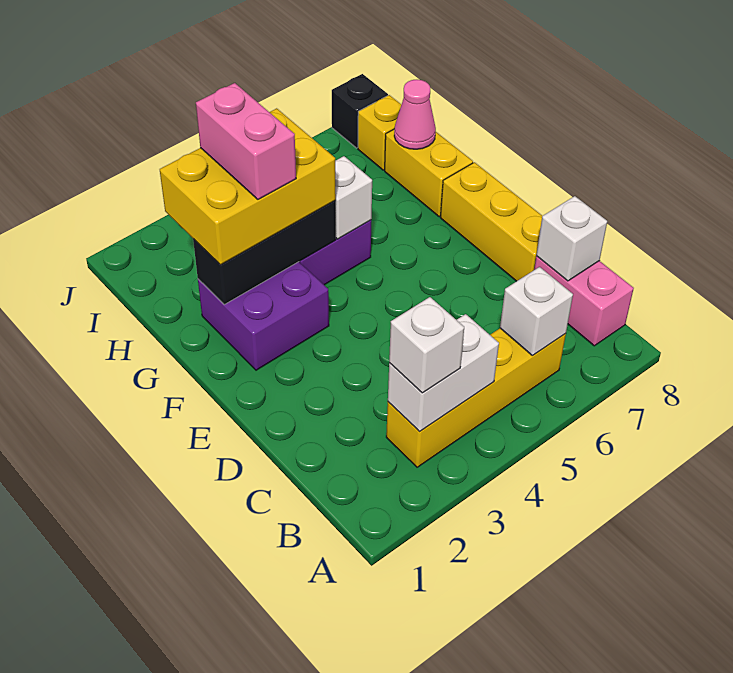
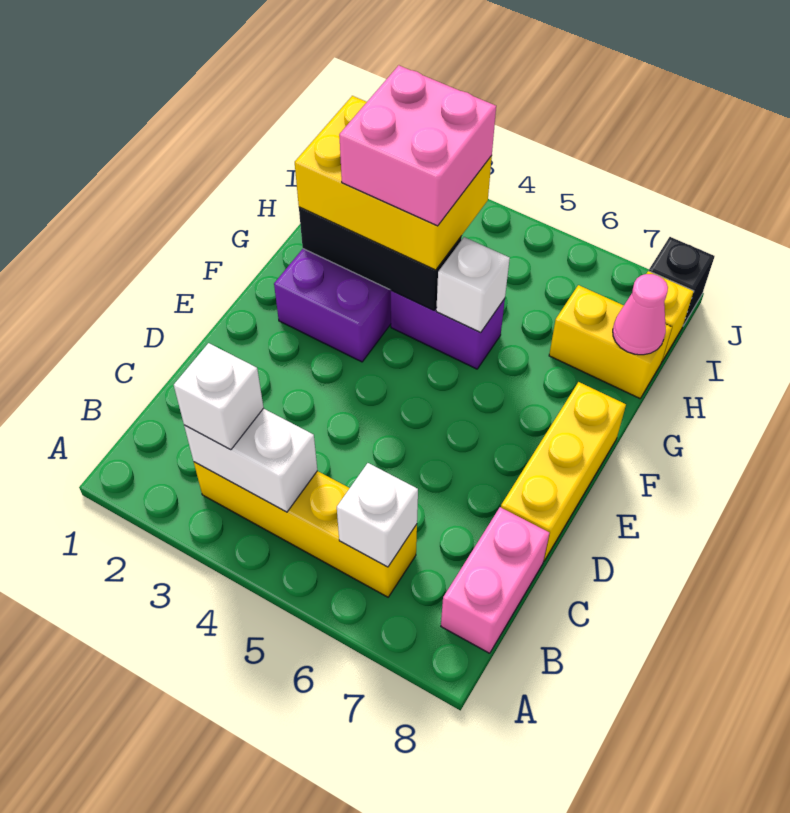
white 1x1 brick [536,196,607,281] -> none
pink 1x2 brick [196,83,296,199] -> pink 2x2 brick [339,65,496,226]
yellow 1x2 brick [385,129,473,217] -> yellow 1x2 brick turned to [549,285,672,398]

